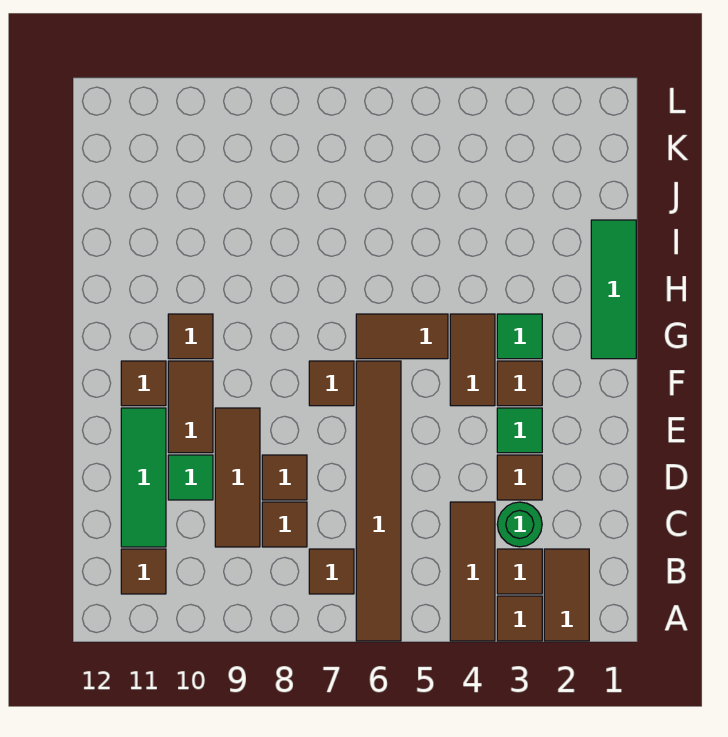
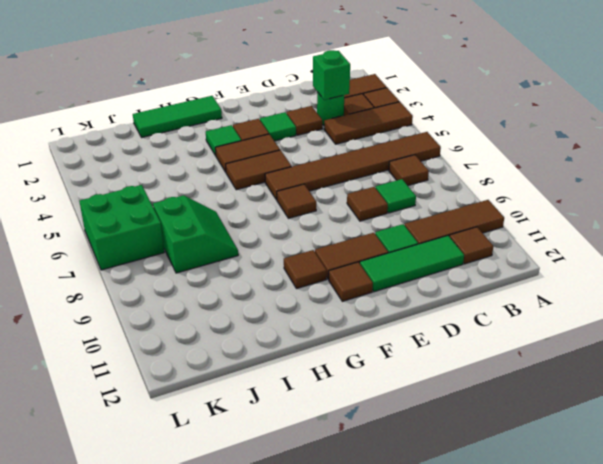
none -> green 1x1 brick [313,50,350,100]
brown 1x1 tile [262,502,307,547] -> green 1x1 tile [376,179,416,213]
brown 1x3 tile [215,408,260,547] -> brown 1x3 tile moved to [405,200,504,244]
brown 1x2 tile [356,314,448,359] -> brown 1x2 tile turned to [226,150,292,190]
none -> green 2x2 slope [153,195,238,273]
none -> green 2x2 brick [79,185,164,270]

